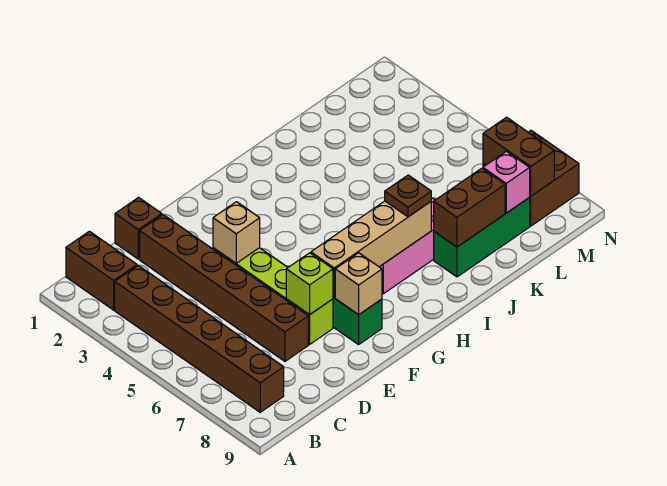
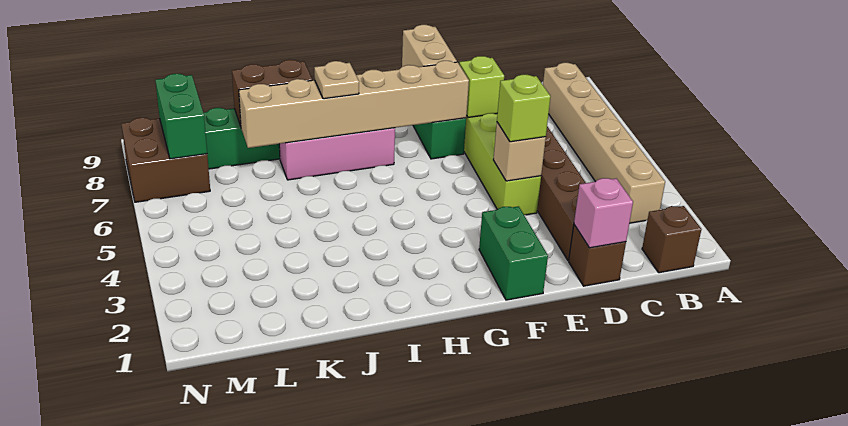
brown 1x2 brick [66,231,137,310] -> brown 1x1 brick [642,206,702,273]
brown 1x6 brick [115,265,284,412] -> tan 1x6 brick [543,63,665,223]
none -> lime 1x1 brick [497,75,551,142]
none -> green 1x2 brick [479,206,548,300]
tan 1x4 brick [311,201,431,297] -> tan 1x6 brick [239,61,469,148]
tan 1x1 brick [335,253,382,315] -> tan 1x2 brick [402,25,457,67]
brown 1x1 plate [385,175,431,217] -> tan 1x1 plate [314,61,359,99]
pink 1x1 brick [483,151,530,213] -> pink 1x1 brick moved to [574,178,633,248]
brown 1x2 brick [483,117,554,196] -> green 1x2 brick [155,74,207,159]

